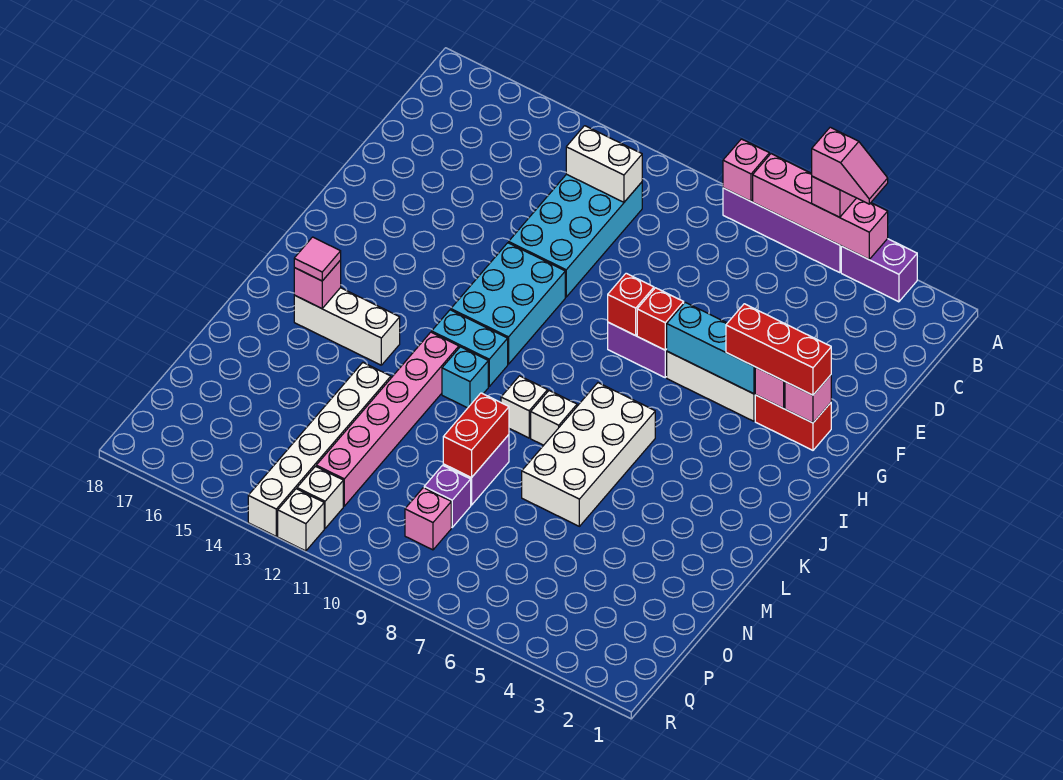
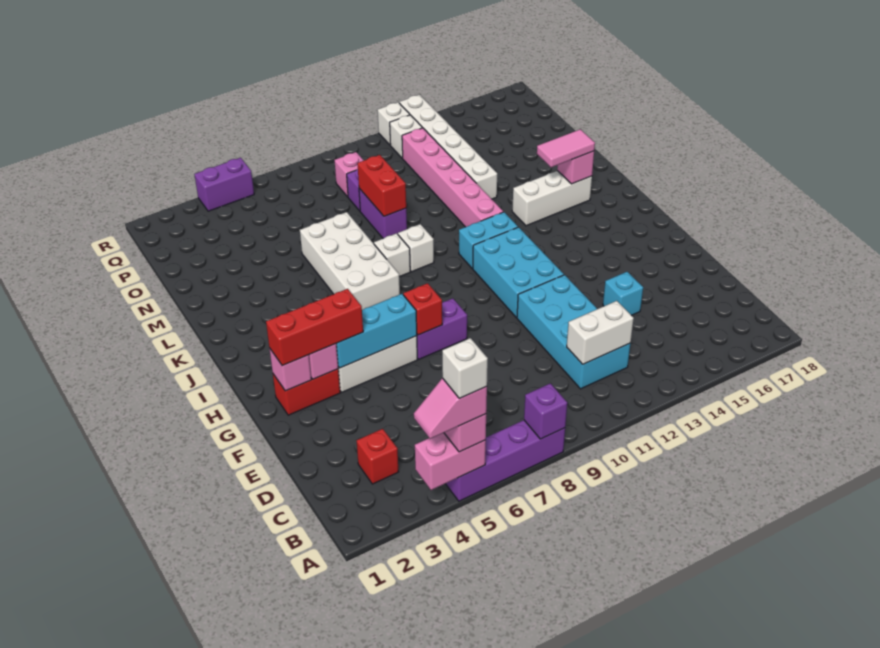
purple 1x2 brick [841,239,917,302] -> purple 1x2 brick moved to [194,158,254,211]
pink 1x4 brick [753,154,888,259] -> pink 1x2 brick [415,433,486,490]
none -> white 1x1 brick [442,338,488,398]
pink 1x1 brick [723,139,769,201] -> purple 1x1 brick [524,383,567,439]
red 1x1 brick [608,273,654,336] -> red 1x1 brick moved to [357,429,398,484]
cyan 1x1 brick [442,347,488,408] -> cyan 1x1 brick moved to [603,272,643,315]
pink 1x1 tile [294,237,341,281] -> pink 1x2 tile [537,129,595,168]

